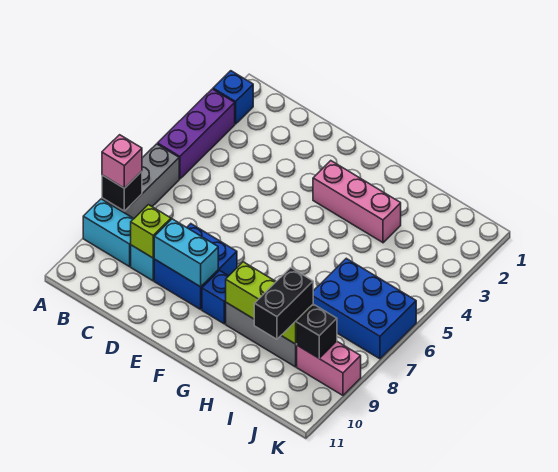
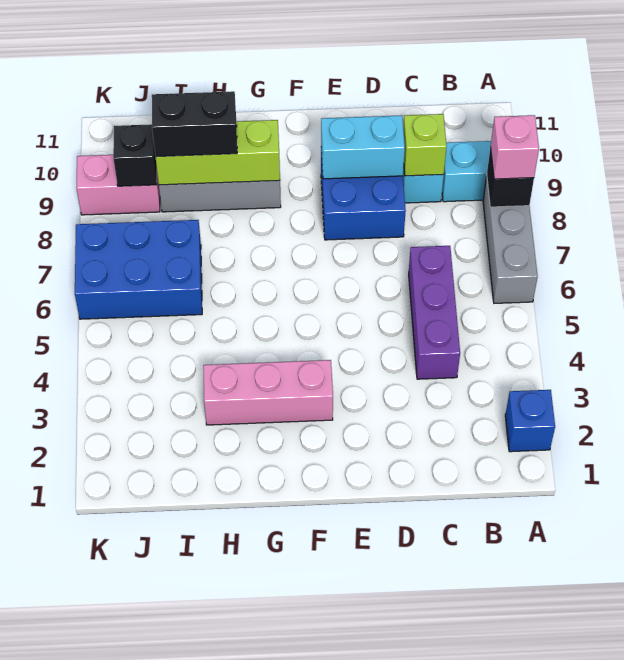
purple 1x3 brick [157,89,235,179] -> purple 1x3 brick moved to [409,246,460,379]
blue 1x1 brick [202,271,228,324] -> none
black 1x2 brick [254,268,313,339] -> black 1x2 brick turned to [152,91,237,157]

